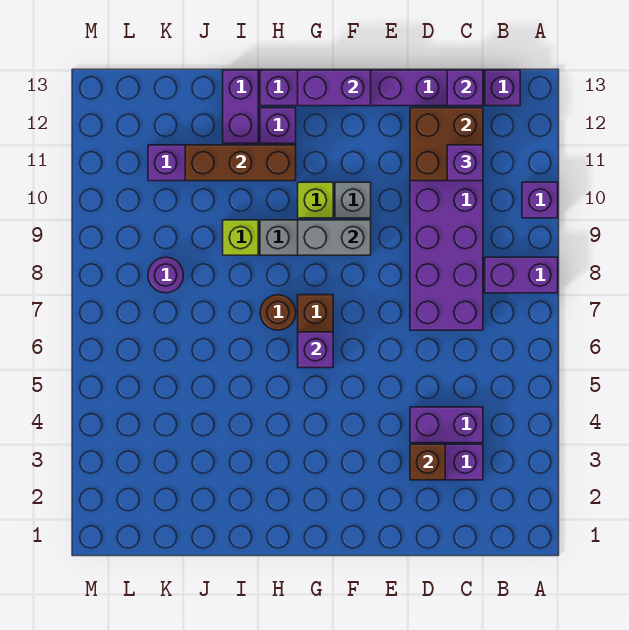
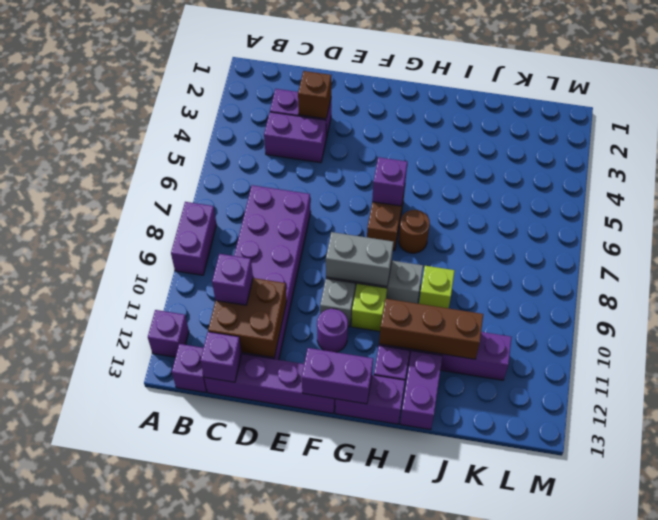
purple 1x2 brick [485,257,558,293] -> purple 1x2 brick turned to [171,202,217,275]
purple 1x1 brick [522,182,558,218] -> purple 1x1 brick moved to [148,310,189,357]
purple 1x1 round brick [148,257,183,293] -> purple 1x1 round brick moved to [317,309,348,352]

